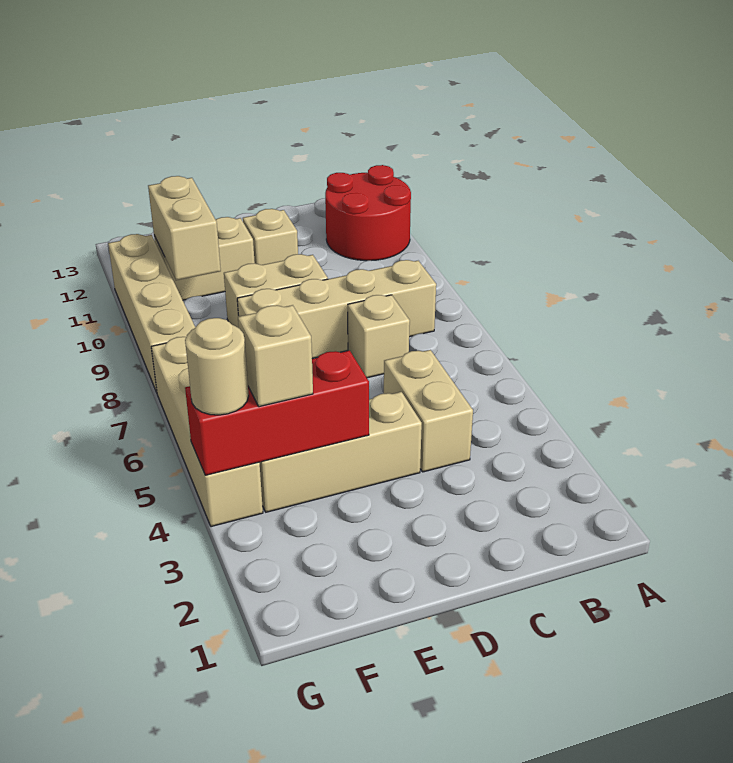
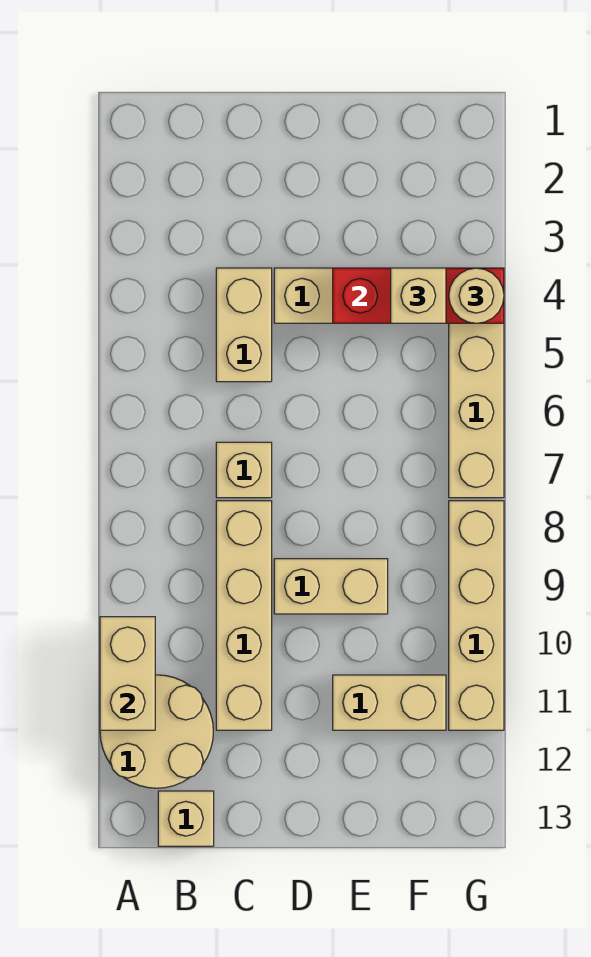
red 2x2 round brick [325,165,411,261] -> tan 2x2 round brick [100,675,213,788]
tan 1x4 brick [237,260,436,359] -> tan 1x4 brick turned to [216,501,272,730]
tan 1x1 brick [243,209,298,265] -> tan 1x1 brick moved to [158,791,214,846]
tan 1x2 brick [148,176,221,280] -> tan 1x2 brick moved to [100,617,155,730]

